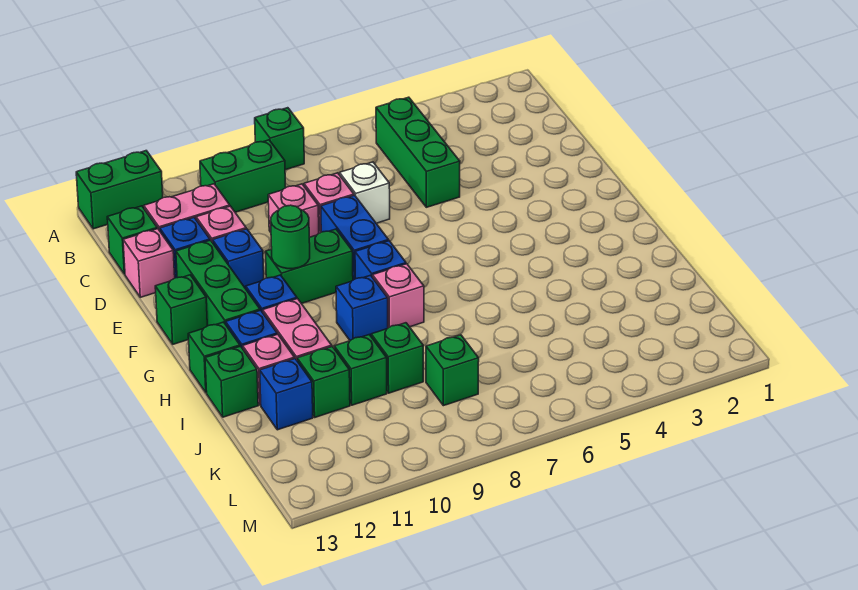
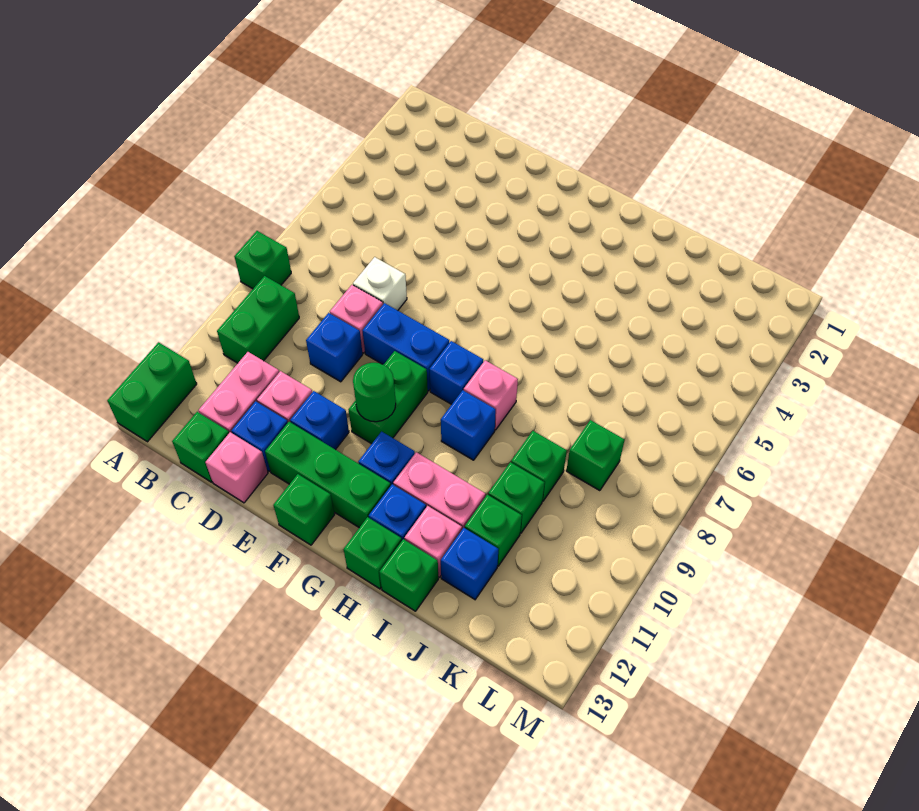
green 1x3 brick [376,97,460,207] -> none
pink 1x1 brick [268,184,319,237] -> blue 1x1 brick [306,313,363,382]

